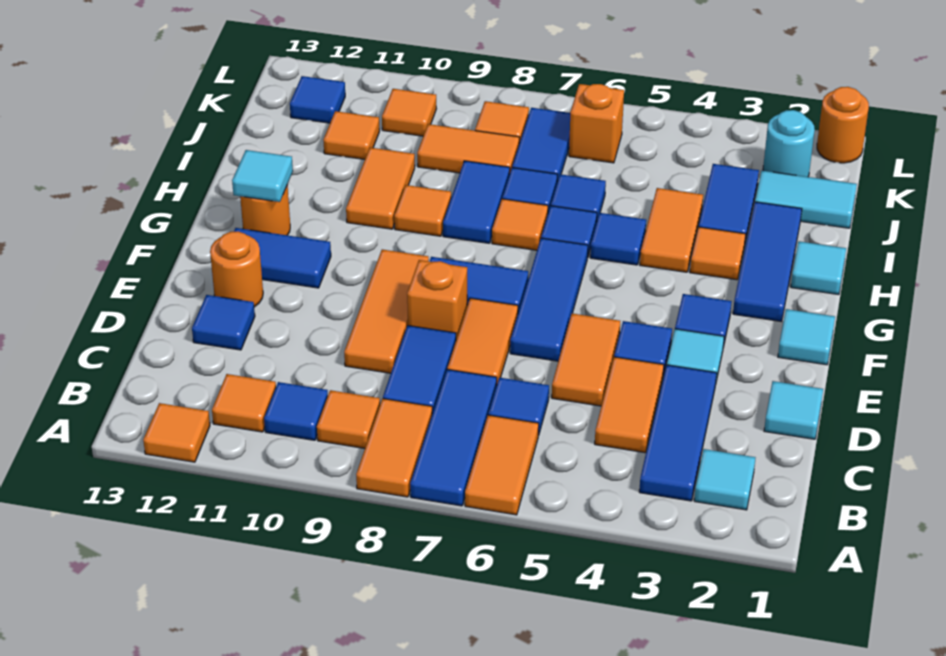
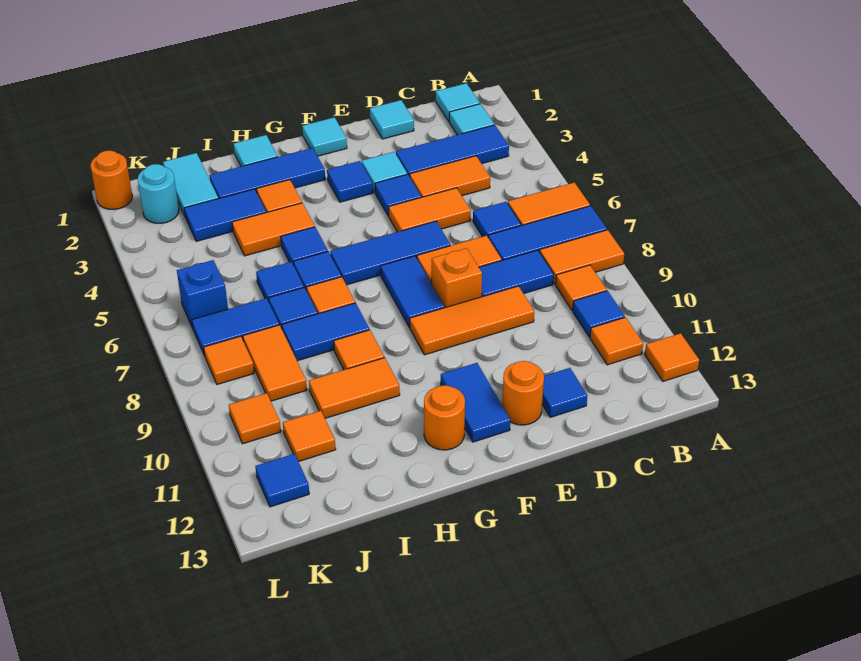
cyan 1x1 tile [232,150,293,202] -> cyan 1x1 tile moved to [436,83,480,121]
orange 1x1 brick [569,84,624,163] -> blue 1x1 brick [177,260,228,328]

